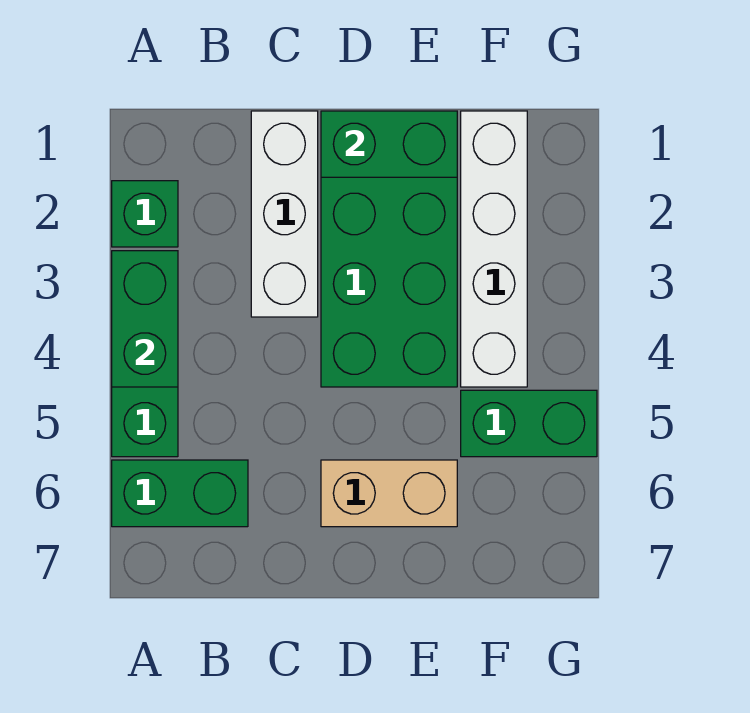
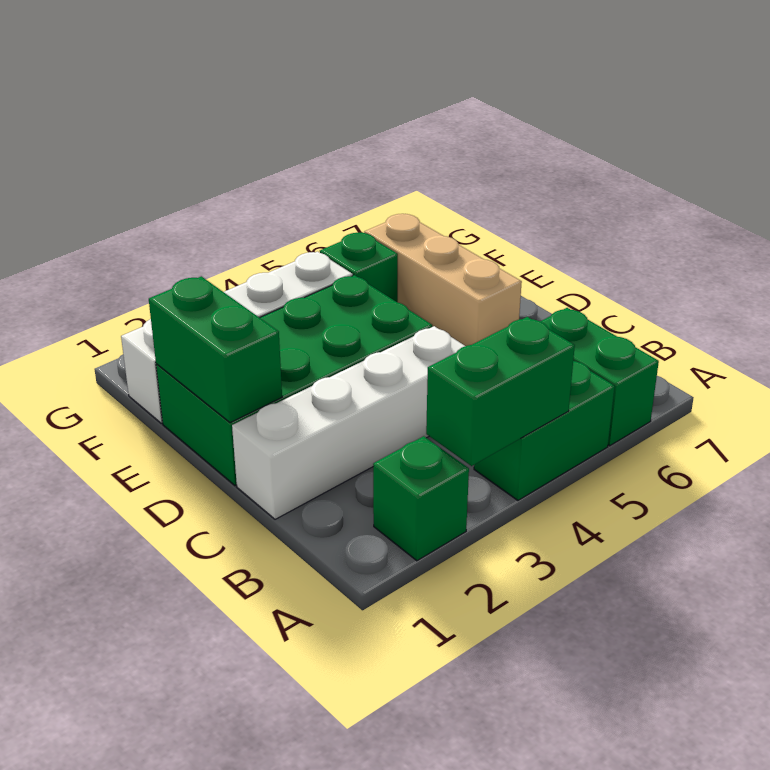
white 1x3 brick [251,111,318,317] -> white 1x4 brick [232,326,465,519]
tan 1x2 brick [321,460,457,527] -> tan 1x3 brick [364,214,522,346]
green 1x2 brick [461,390,597,457] -> green 1x1 brick [320,232,398,302]

